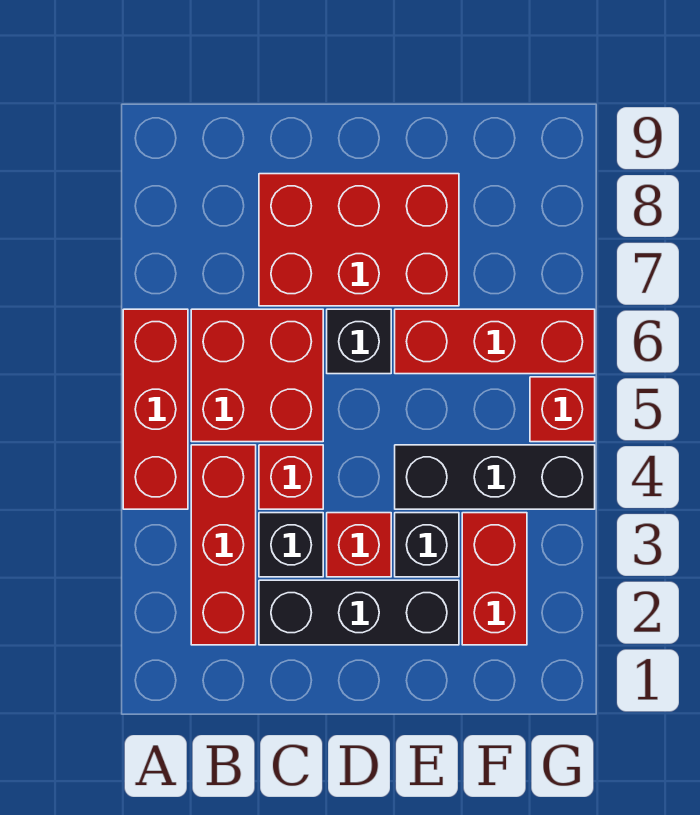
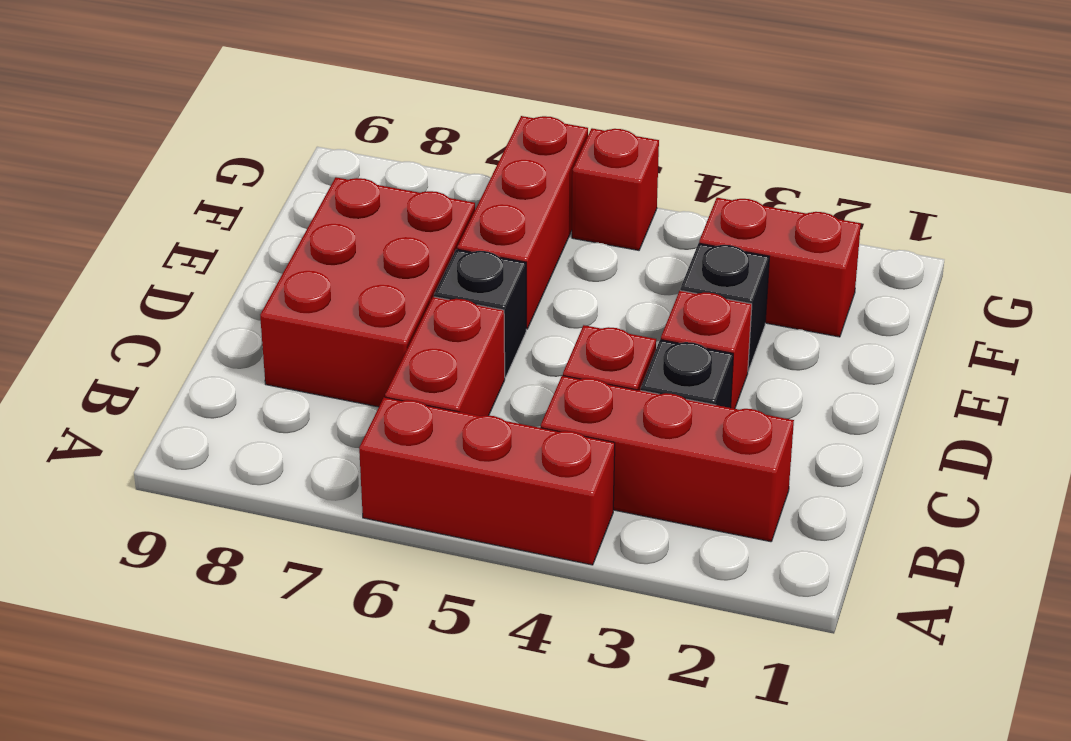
red 2x2 brick [191,309,323,442] -> red 1x2 brick [385,297,505,416]
black 1x3 brick [259,580,459,645] -> none
black 1x3 brick [395,445,595,509] -> none

